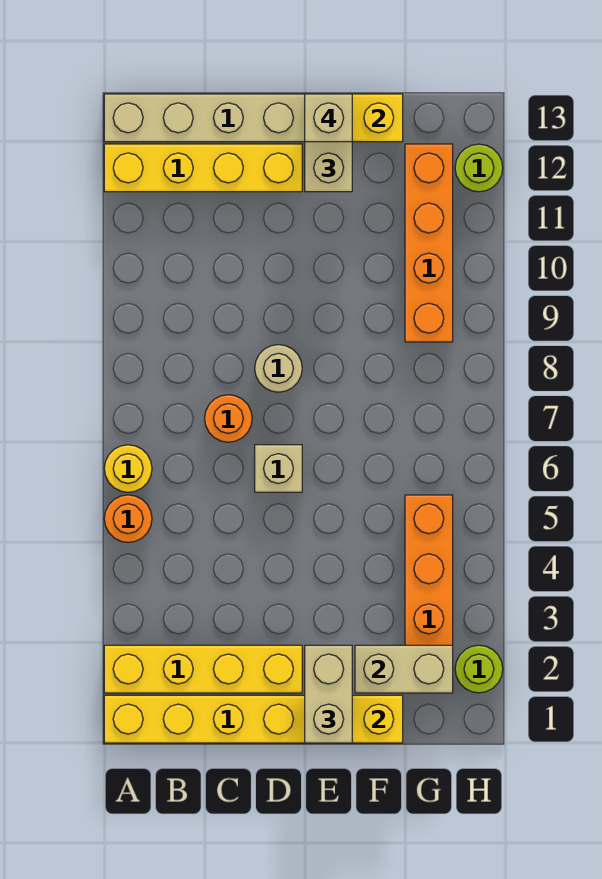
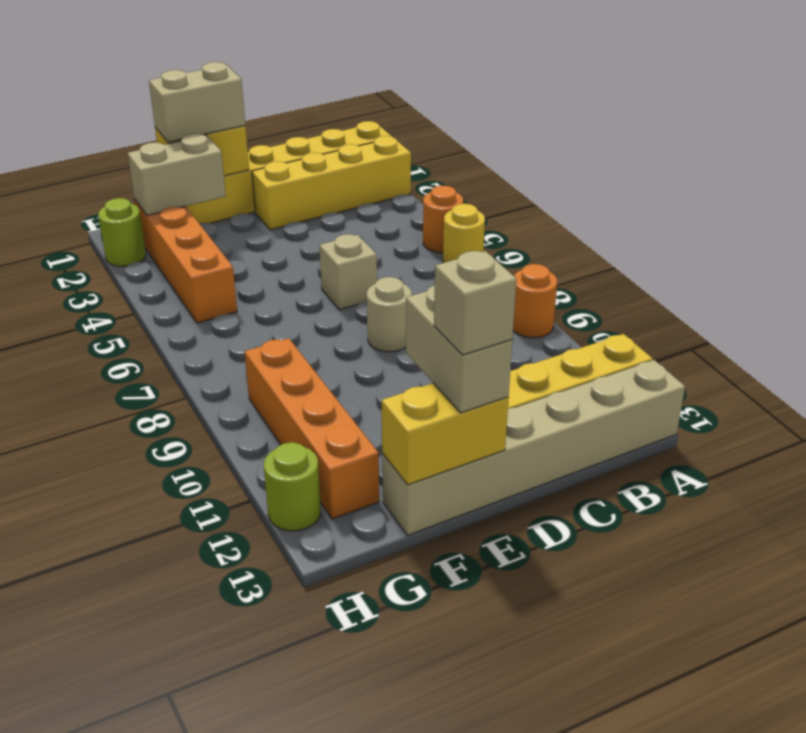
orange 1x1 round brick [205,395,252,442] -> orange 1x1 round brick moved to [513,264,557,338]
tan 1x2 brick [305,645,352,743] -> tan 1x2 brick turned to [149,62,245,142]

